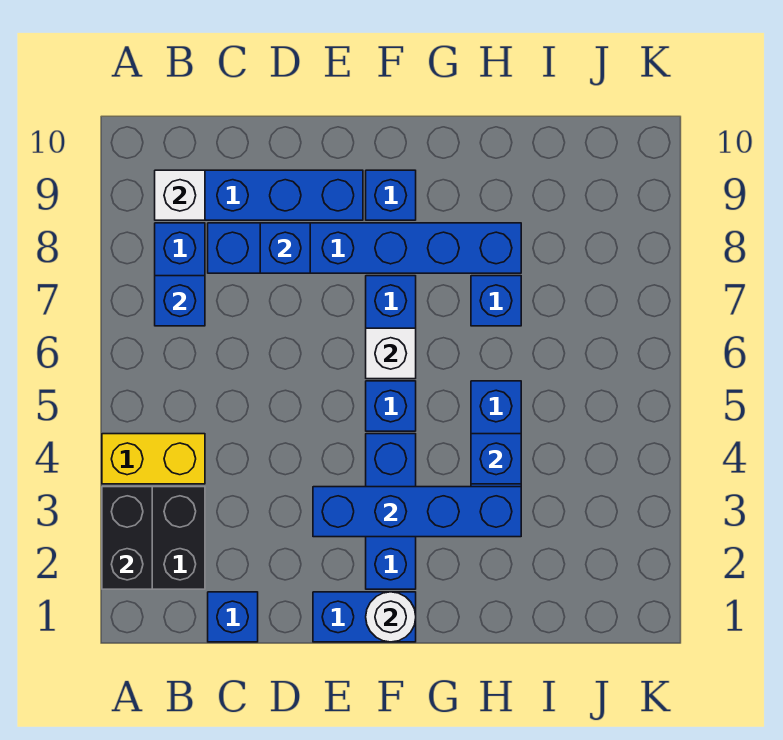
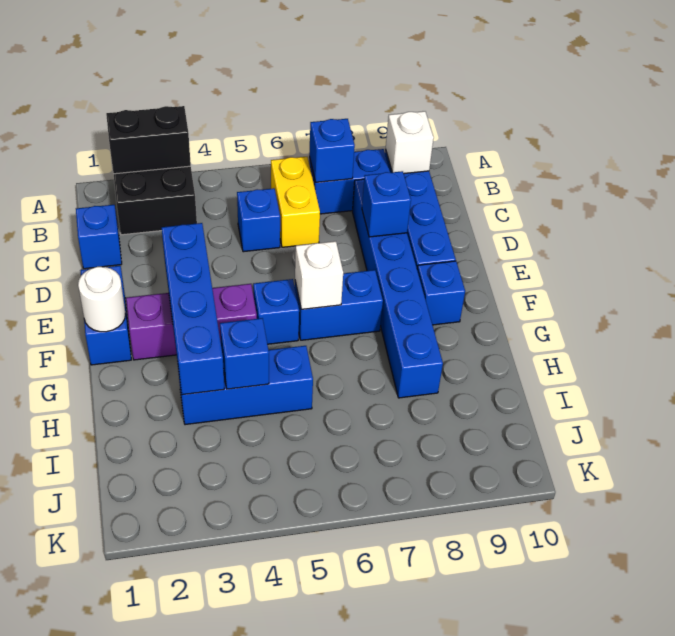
yellow 1x2 brick [102,434,205,484] -> yellow 1x2 brick moved to [271,157,320,247]
blue 1x3 brick [366,434,416,589] -> purple 1x3 brick [126,284,257,360]
blue 1x1 brick [471,276,521,326] -> blue 1x1 brick moved to [237,188,280,252]

